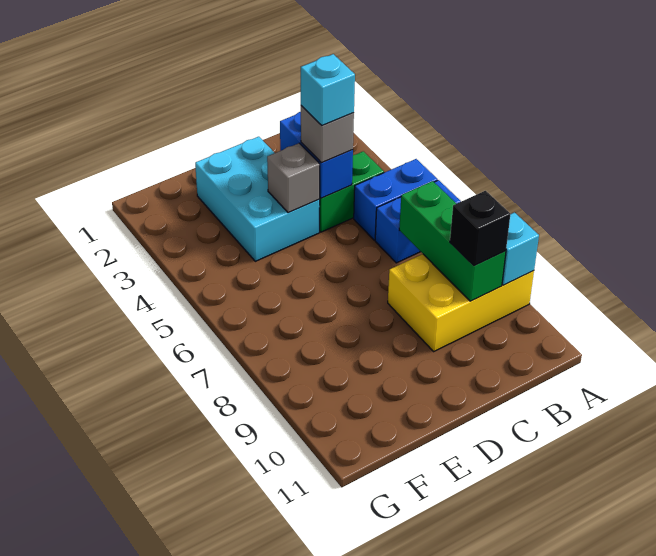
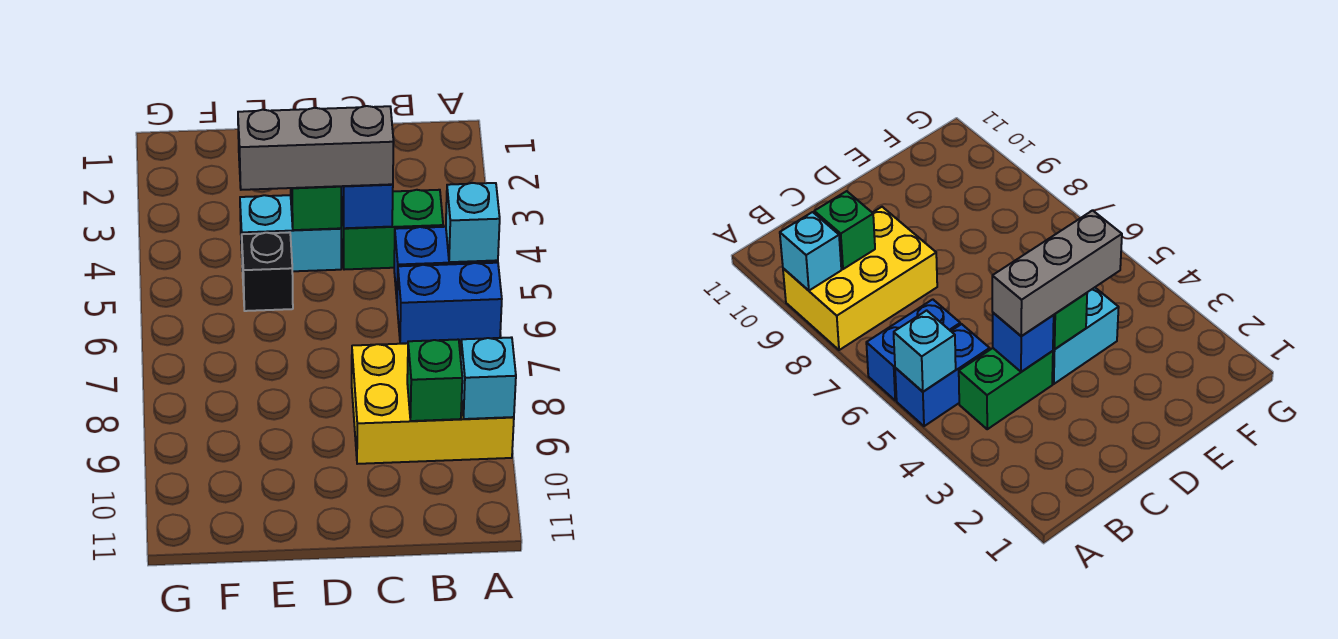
green 1x3 brick [399,181,506,301] -> green 1x1 brick [407,339,462,421]
black 1x1 brick [450,191,510,266] -> black 1x1 brick moved to [242,232,293,311]
blue 1x2 brick [280,112,353,198] -> blue 1x1 brick [341,184,393,228]
grey 1x1 brick [301,106,354,163] -> grey 1x3 brick [238,106,394,190]
cyan 1x1 brick [301,54,355,126] -> cyan 1x1 brick moved to [446,183,500,262]
cyan 2x3 brick [195,137,320,261] -> cyan 1x2 brick [240,195,341,271]
grey 1x1 brick [267,143,320,213] -> green 1x1 brick [291,186,341,230]

